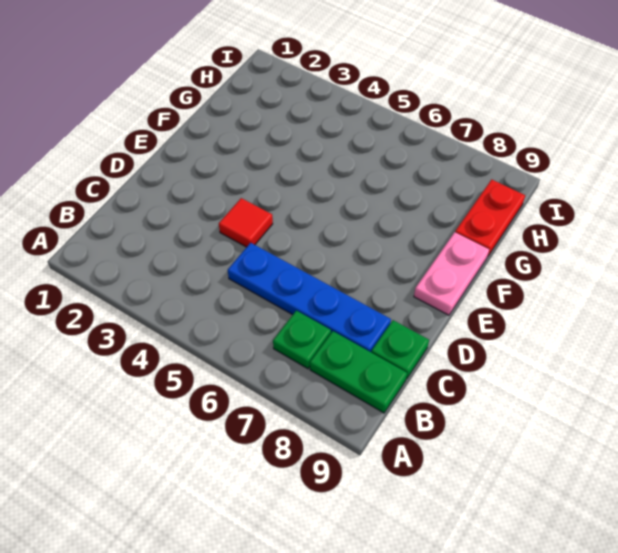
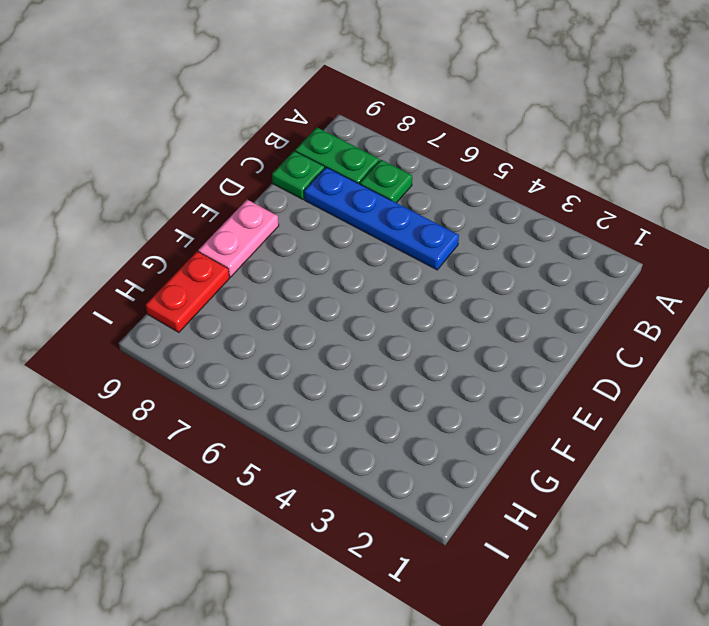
red 1x1 tile [219,198,273,247] -> none

